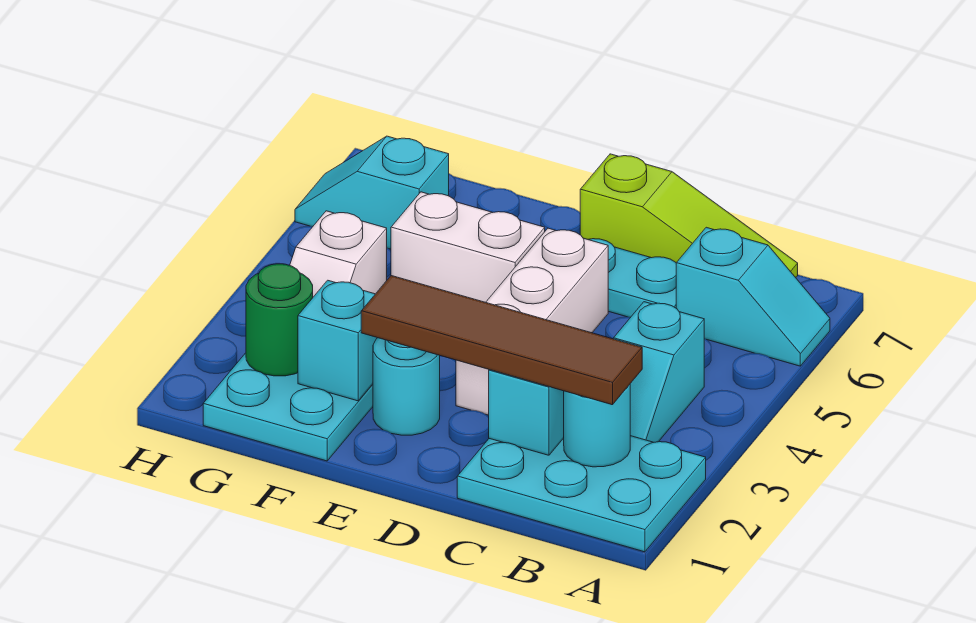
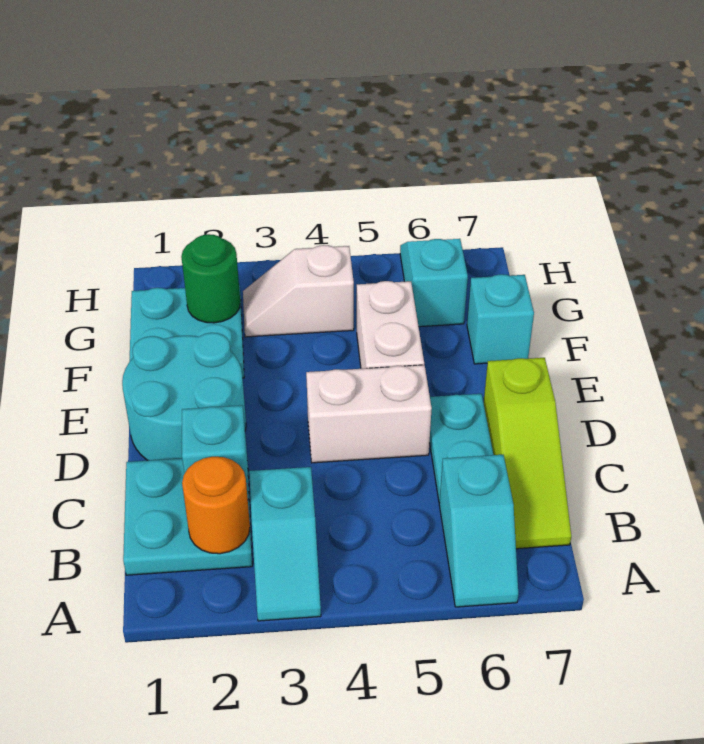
cyan 2x3 plate [457,436,706,552] -> cyan 2x2 plate [123,458,252,575]
cyan 1x1 round brick [564,385,630,467] -> orange 1x1 round brick [182,457,250,554]
brown 1x4 tile [361,276,642,405] -> none
cyan 1x2 slope [613,302,704,442] -> cyan 1x2 slope turned to [249,467,321,621]
white 1x3 brick [456,228,608,415] -> white 1x2 brick [306,365,432,463]
cyan 1x1 round brick [373,338,440,435] -> cyan 2x2 round brick [122,333,246,461]
cyan 1x1 brick [298,280,377,401] -> cyan 1x1 brick moved to [467,274,534,364]

